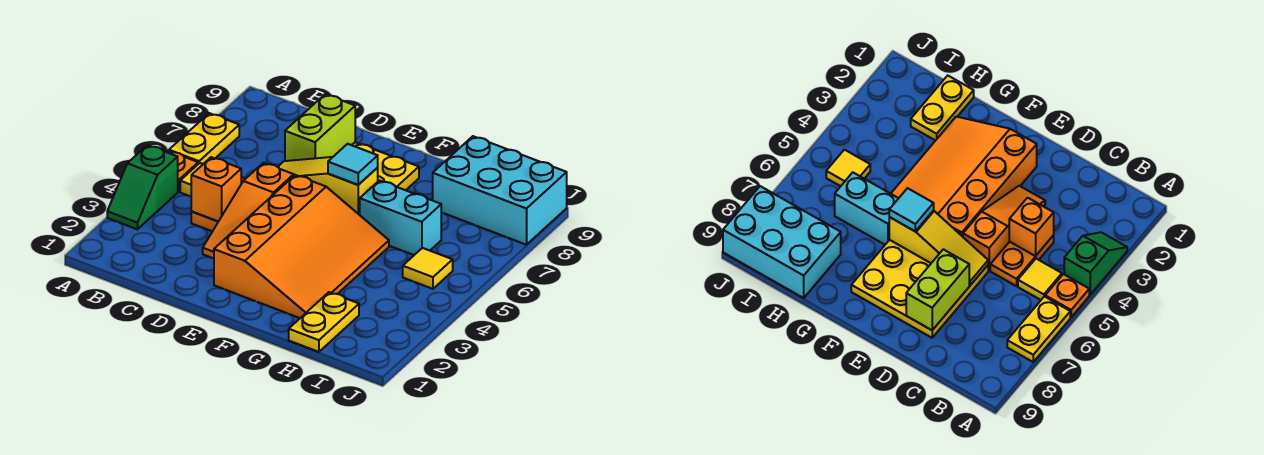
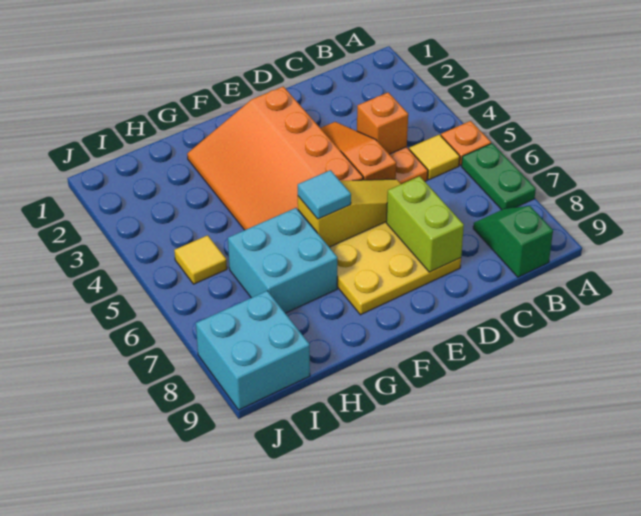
green 1x2 slope [107,145,178,229] -> green 1x2 slope moved to [473,206,553,277]
yellow 1x2 plate [169,113,239,164] -> green 1x2 plate [462,143,536,210]
cyan 1x2 brick [360,180,441,255] -> cyan 2x2 brick [228,208,338,313]
yellow 1x2 plate [289,292,359,352] -> none
cyan 2x3 brick [433,136,567,245] -> cyan 2x2 brick [196,291,310,410]

